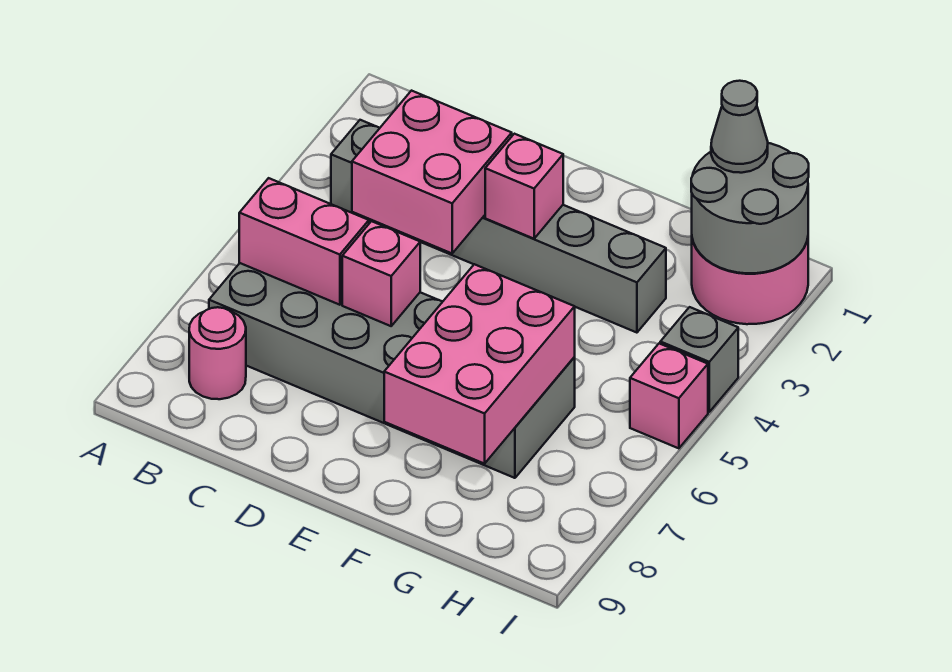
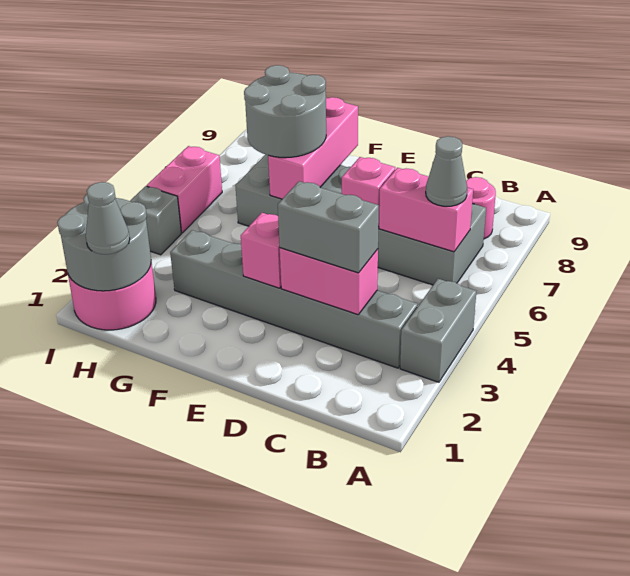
none -> grey 1x2 brick [400,279,476,382]
none -> grey 1x1 cone [426,136,467,206]
pink 2x2 brick [352,91,512,253] -> pink 1x2 brick [280,248,378,315]
none -> grey 1x2 brick [278,181,379,273]
pink 2x3 brick [384,264,575,464] -> pink 1x3 brick [268,97,358,199]
none -> grey 2x2 round brick [244,65,326,158]
pink 1x1 brick [630,343,708,448] -> pink 1x2 brick [147,146,222,233]

